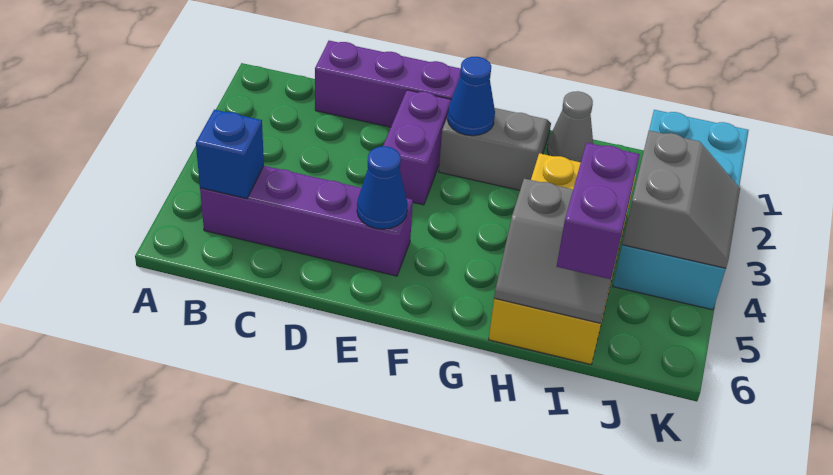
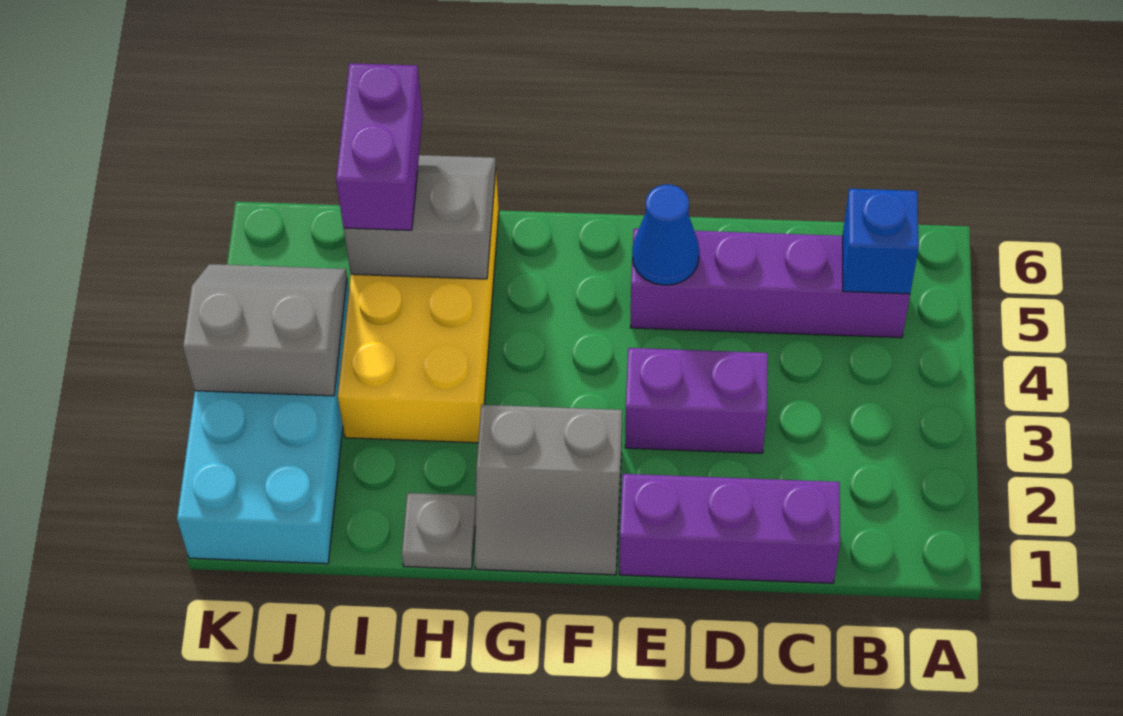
purple 1x2 brick [383,90,451,205] -> purple 1x2 brick turned to [625,348,768,453]
blue 1x1 cone [447,57,495,136] -> none
grey 1x1 cone [547,91,593,162] -> grey 1x1 plate [402,493,476,569]
grey 2x2 slope [622,131,740,268] -> grey 2x2 slope turned to [183,264,347,396]

